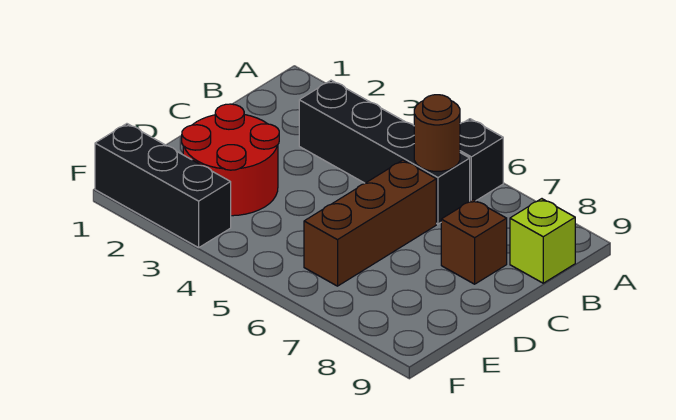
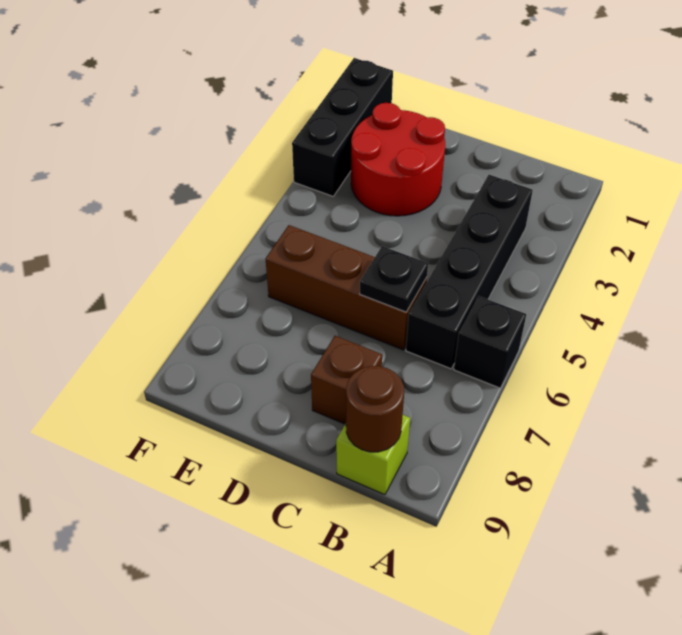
brown 1x1 round brick [414,95,460,171] -> brown 1x1 round brick moved to [346,366,404,452]
none -> black 1x1 plate [360,246,428,312]

